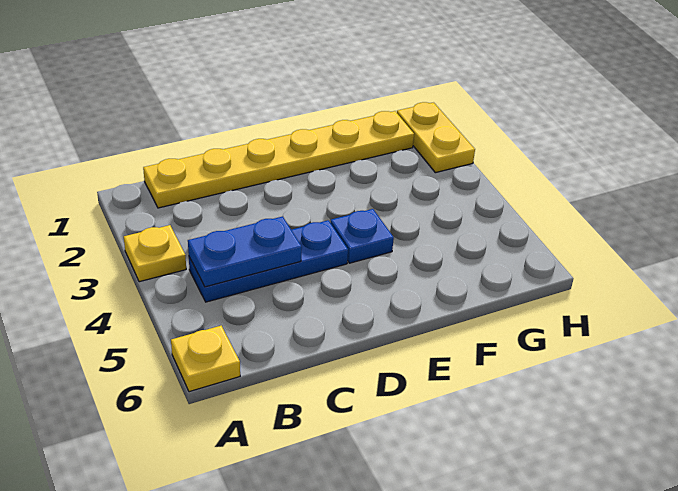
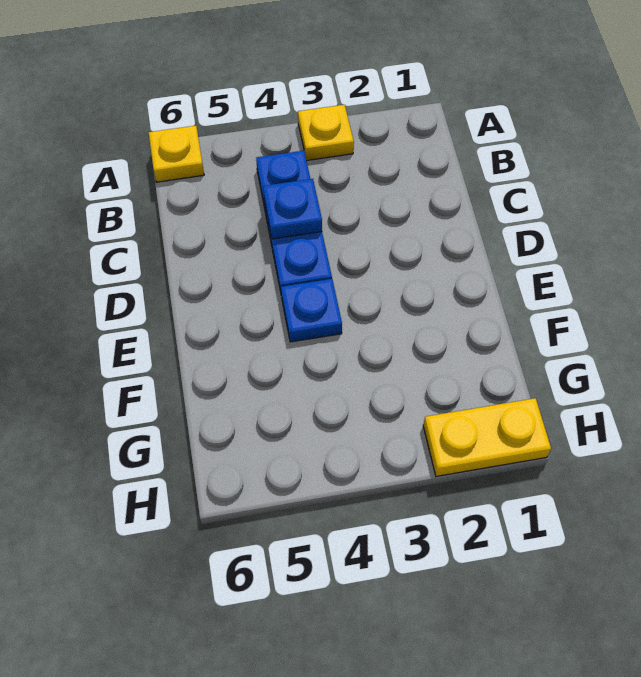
yellow 1x6 plate [143,111,414,208] -> none
blue 1x2 plate [188,217,302,287] -> blue 1x1 plate [263,179,322,239]

